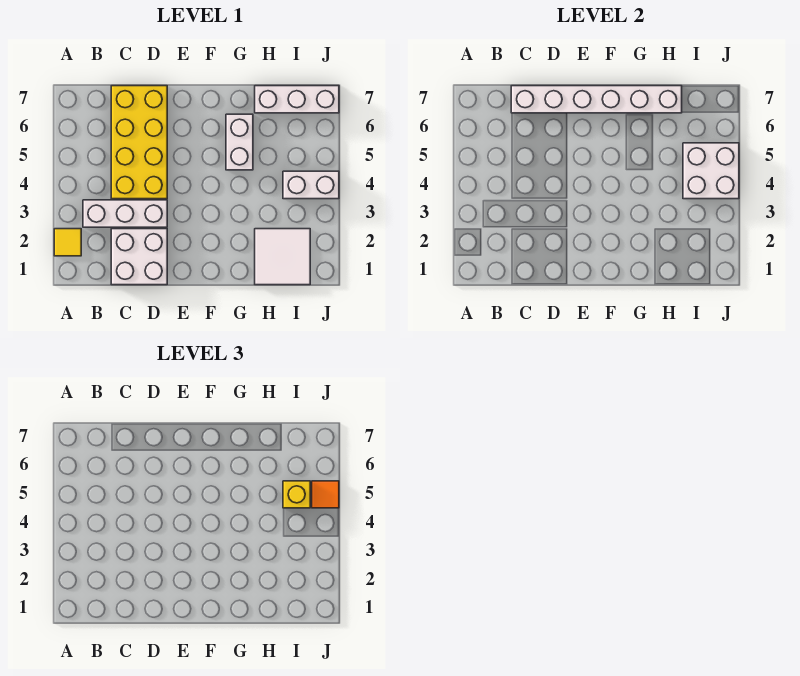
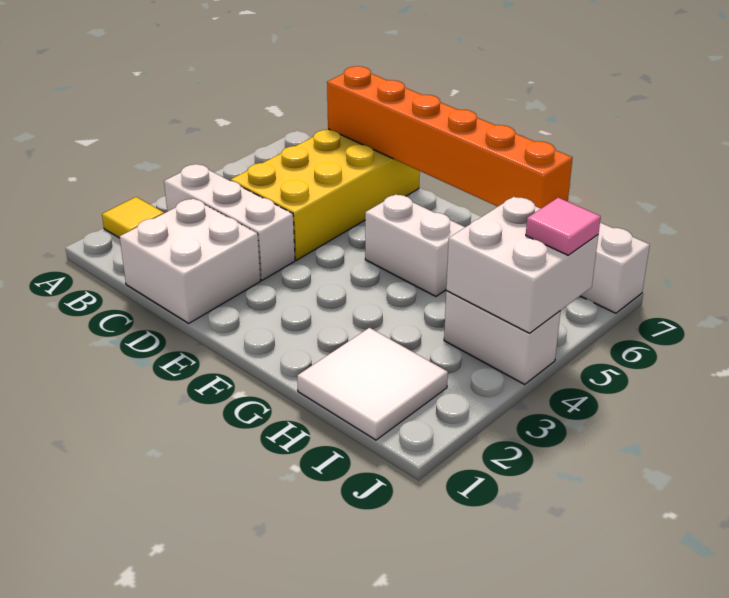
white 1x6 brick [511,86,682,113] -> orange 1x6 brick [327,66,572,209]
white 1x2 brick [226,114,253,170] -> white 1x2 brick turned to [365,194,465,296]
yellow 1x1 brick [283,481,310,508] -> none
orange 1x1 tile [312,481,339,508] -> pink 1x1 tile [526,198,601,255]

